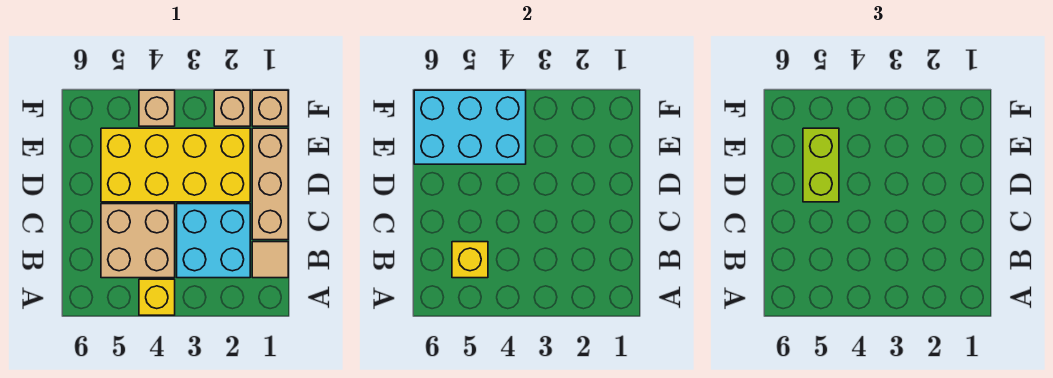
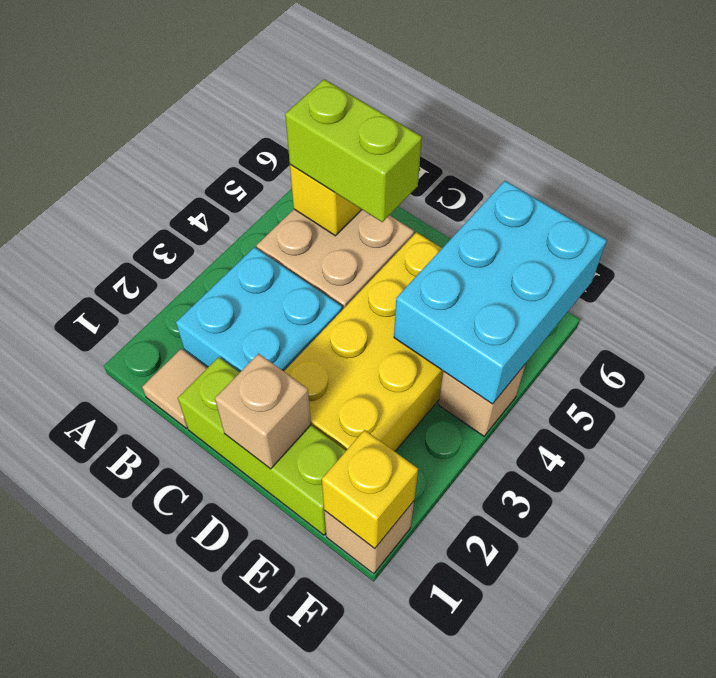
yellow 1x1 brick [139,279,175,315] -> yellow 1x1 brick moved to [322,430,418,549]
tan 1x3 brick [252,128,288,240] -> lime 1x3 brick [178,357,346,535]
lime 1x2 brick [803,128,839,202] -> lime 1x2 brick moved to [285,79,422,222]
tan 1x1 brick [214,90,250,126] -> tan 1x1 brick moved to [215,354,311,469]

